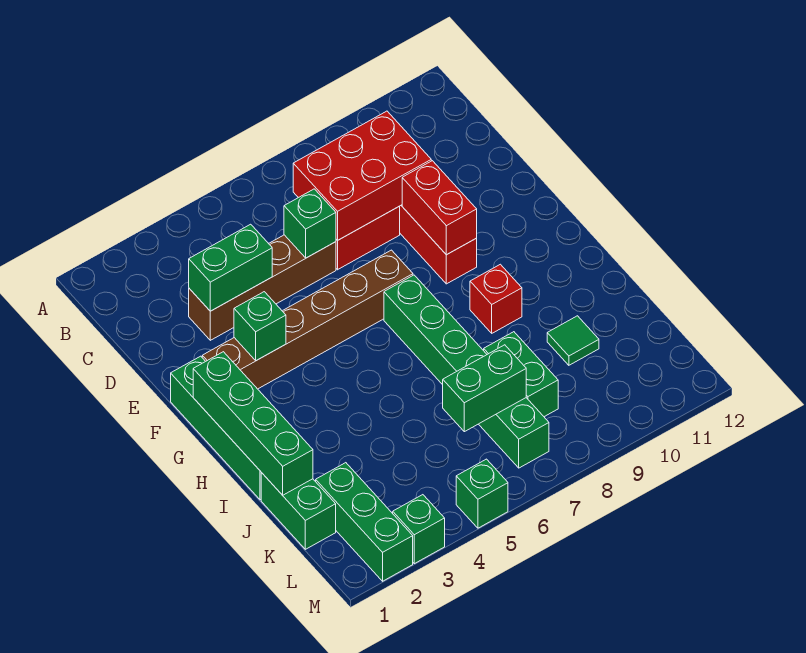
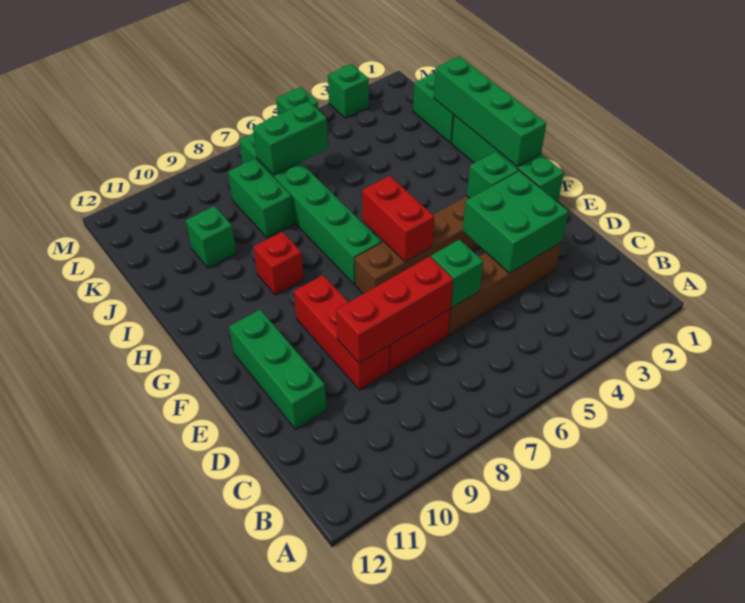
red 2x3 brick [293,111,431,241] -> red 1x3 brick [336,256,453,363]
green 1x2 brick [189,224,272,311] -> green 2x2 brick [463,171,569,273]
red 1x2 brick [402,161,477,255] -> red 1x2 brick moved to [362,176,434,262]
green 1x1 tile [547,316,599,365] -> green 1x1 brick [186,206,236,268]
green 1x3 brick [316,463,413,581] -> green 1x3 brick moved to [229,310,326,430]

